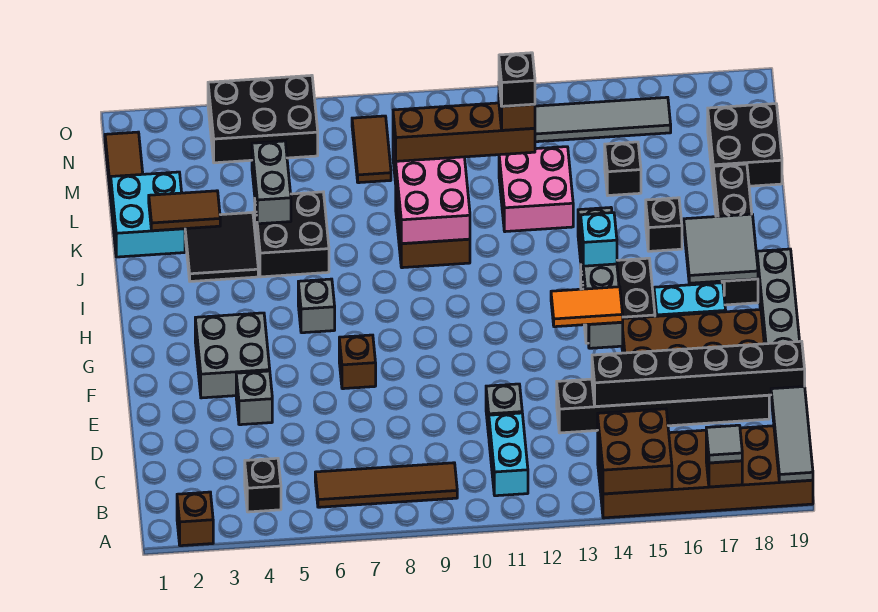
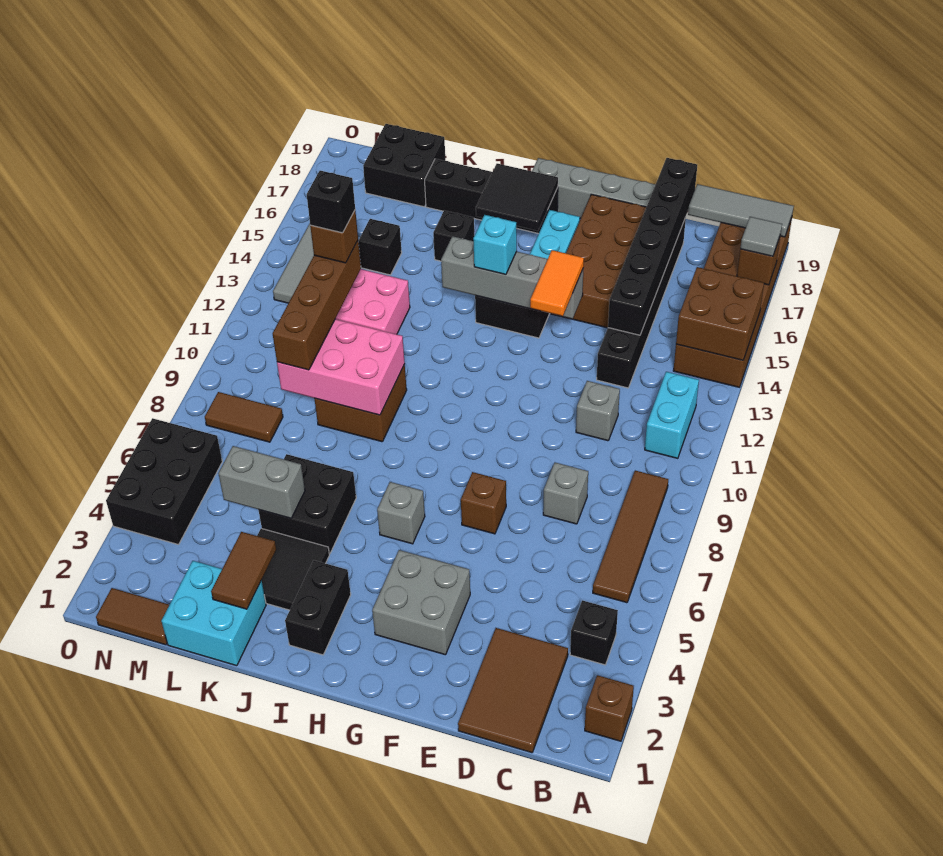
cyan 1x2 brick [489,413,528,496] -> cyan 1x2 brick turned to [645,372,699,458]
none -> brown 2x3 tile [458,628,568,753]
grey 1x1 brick [236,371,272,425] -> grey 1x1 brick moved to [543,463,588,524]
grey 2x2 tile [684,214,758,283] -> black 2x2 tile [476,164,558,231]
none -> black 1x2 brick [285,560,351,655]

